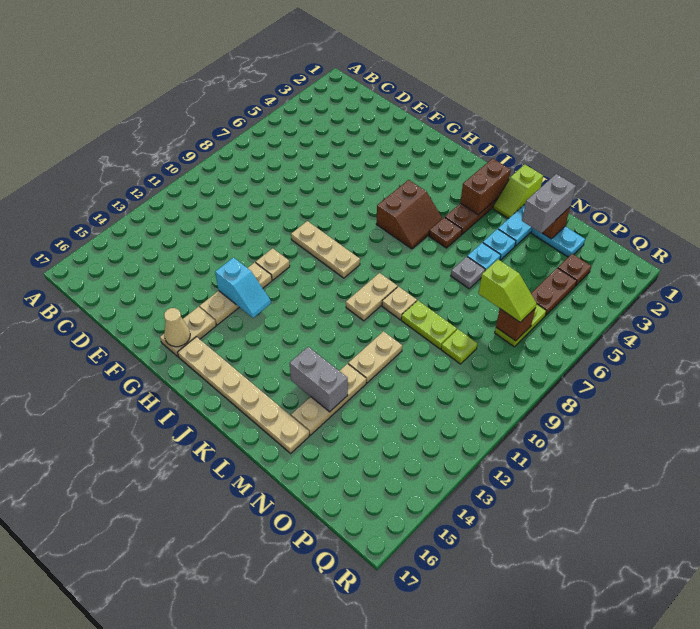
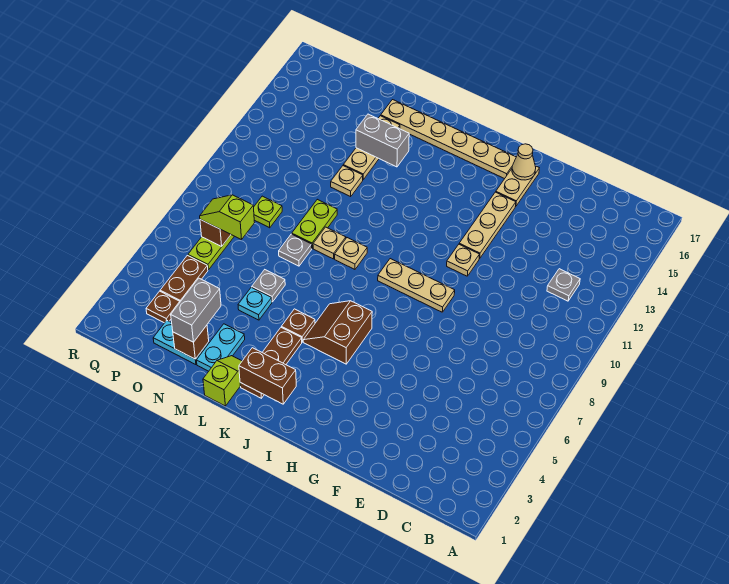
none -> grey 1x1 plate [547,269,580,301]
cyan 1x2 slope [215,258,271,318] -> none
brown 1x2 brick [460,159,511,215] -> brown 1x2 brick turned to [239,348,296,404]
tan 1x2 plate [346,273,398,321] -> tan 1x1 plate [335,238,367,269]
cyan 1x1 plate [483,229,516,260] -> none
none -> grey 1x1 plate [279,234,312,266]
lime 1x2 plate [401,301,457,349] -> lime 1x2 plate turned to [292,199,337,248]
tan 1x2 plate [348,331,402,383] -> tan 1x1 plate [331,166,363,196]

